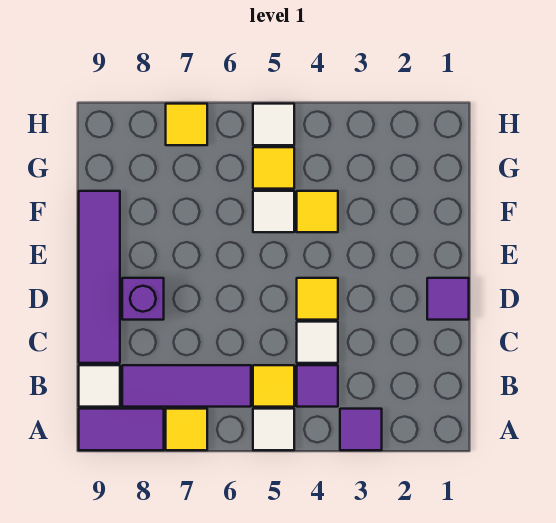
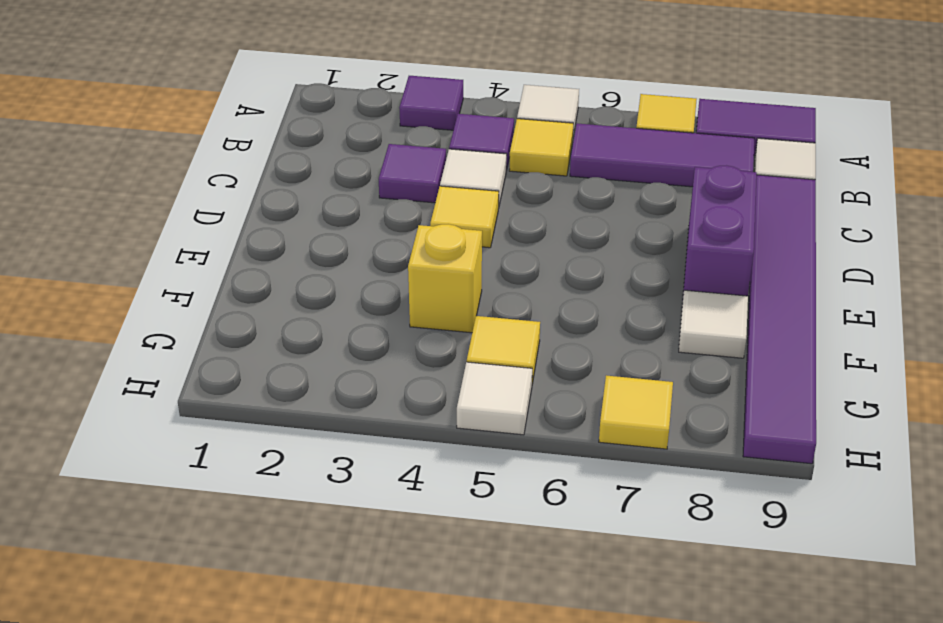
purple 1x4 tile [79,191,120,363] -> purple 1x6 tile [743,175,816,464]
purple 1x1 tile [427,278,469,320] -> purple 1x1 tile moved to [379,144,446,203]
purple 1x1 brick [122,278,164,320] -> purple 1x2 brick [682,166,757,304]
yellow 1x1 tile [297,191,338,232] -> yellow 1x1 brick [408,224,482,333]
white 1x1 tile [253,191,294,232] -> white 1x1 tile moved to [679,290,748,358]

